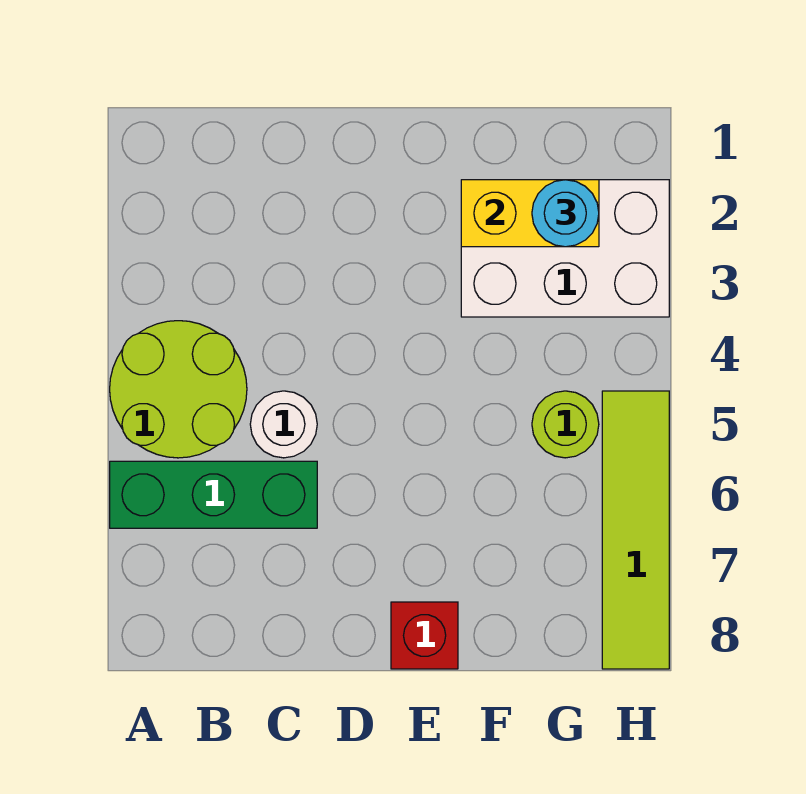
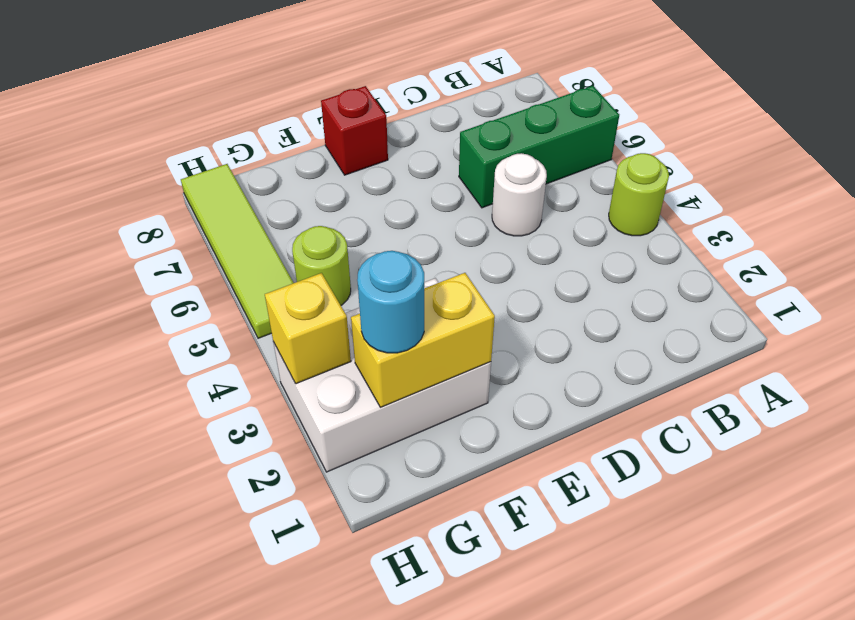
lime 2x2 round brick [110,321,247,458] -> lime 1x1 round brick [609,153,669,236]
none -> yellow 1x1 brick [265,273,351,384]

